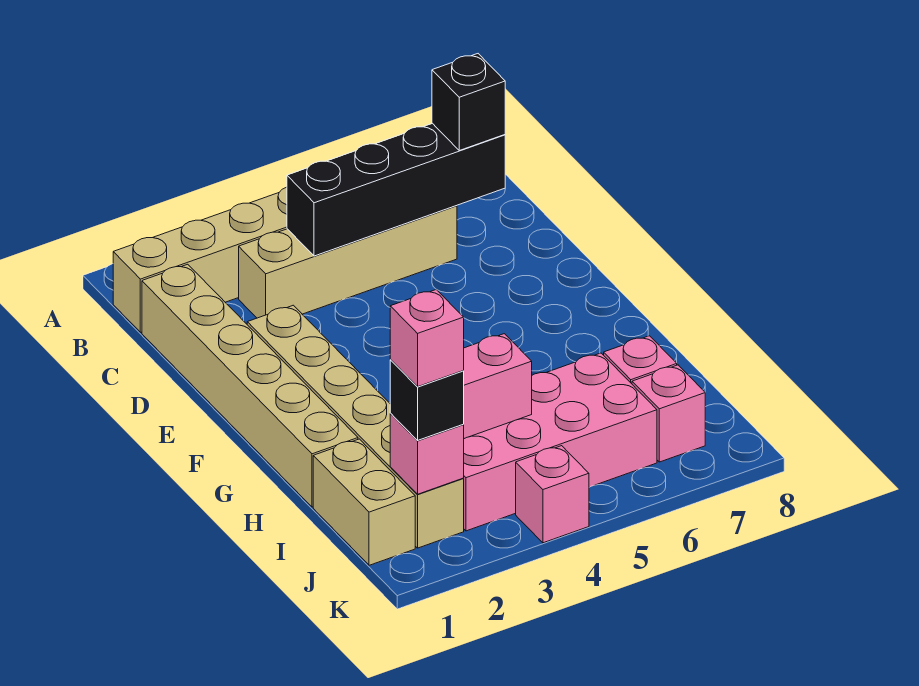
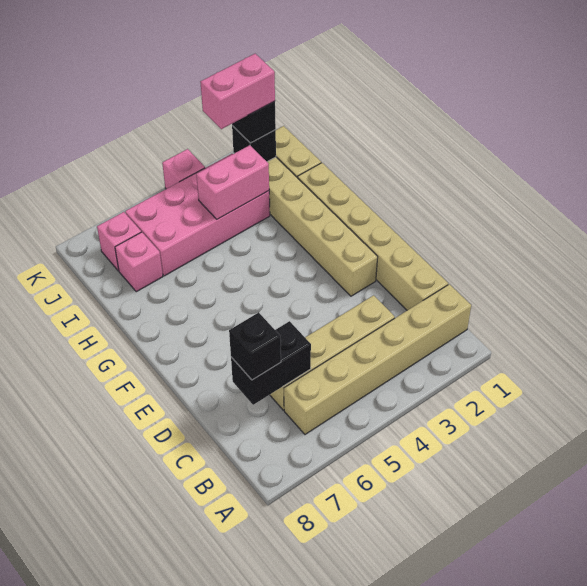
black 1x4 brick [287,123,505,256] -> black 1x2 brick [231,321,311,405]
pink 1x1 brick [390,414,464,494] -> black 1x1 brick [232,126,276,162]
pink 1x1 brick [390,290,464,386] -> pink 1x2 brick [200,54,275,129]

